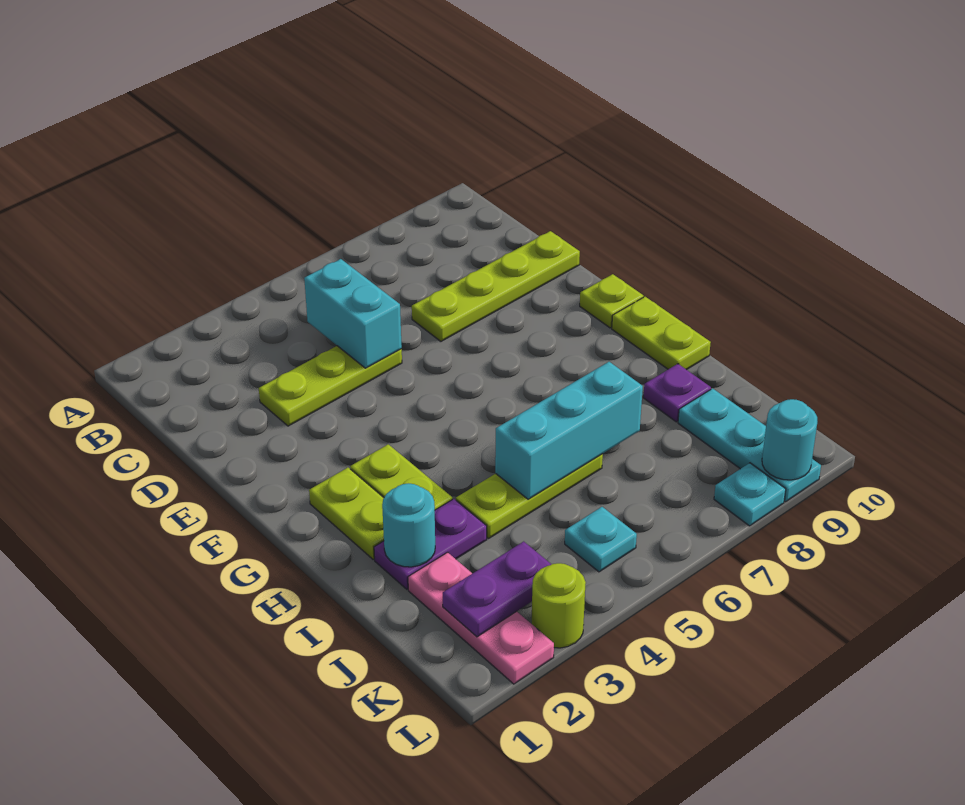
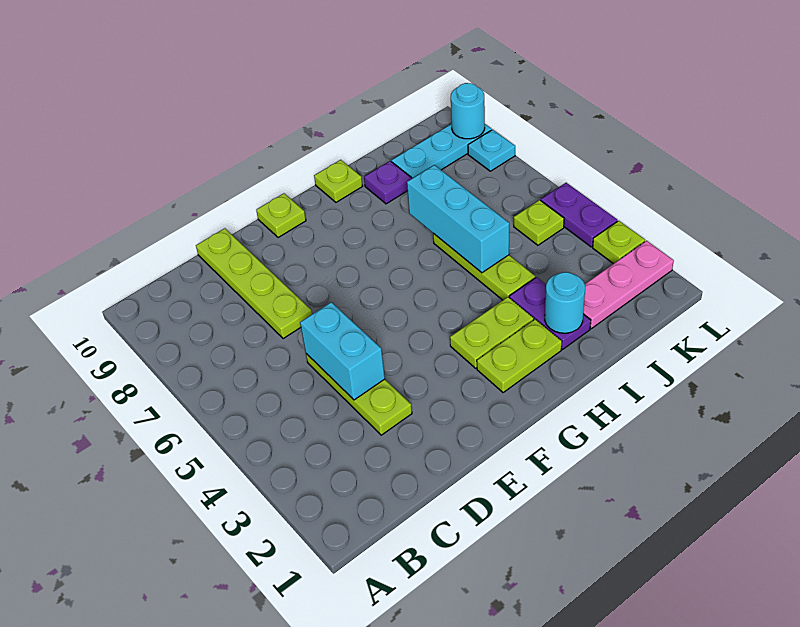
cyan 1x2 brick [304,259,402,368] -> cyan 1x2 brick turned to [300,302,385,400]
lime 1x2 plate [612,297,711,370] -> lime 1x1 plate [314,160,362,202]
purple 1x2 plate [443,541,551,637] -> purple 1x2 plate moved to [541,183,618,247]
cyan 1x1 plate [565,507,637,572] -> lime 1x1 plate [514,200,564,245]
lime 1x1 round brick [532,563,586,648] -> lime 1x1 plate [593,221,645,264]

